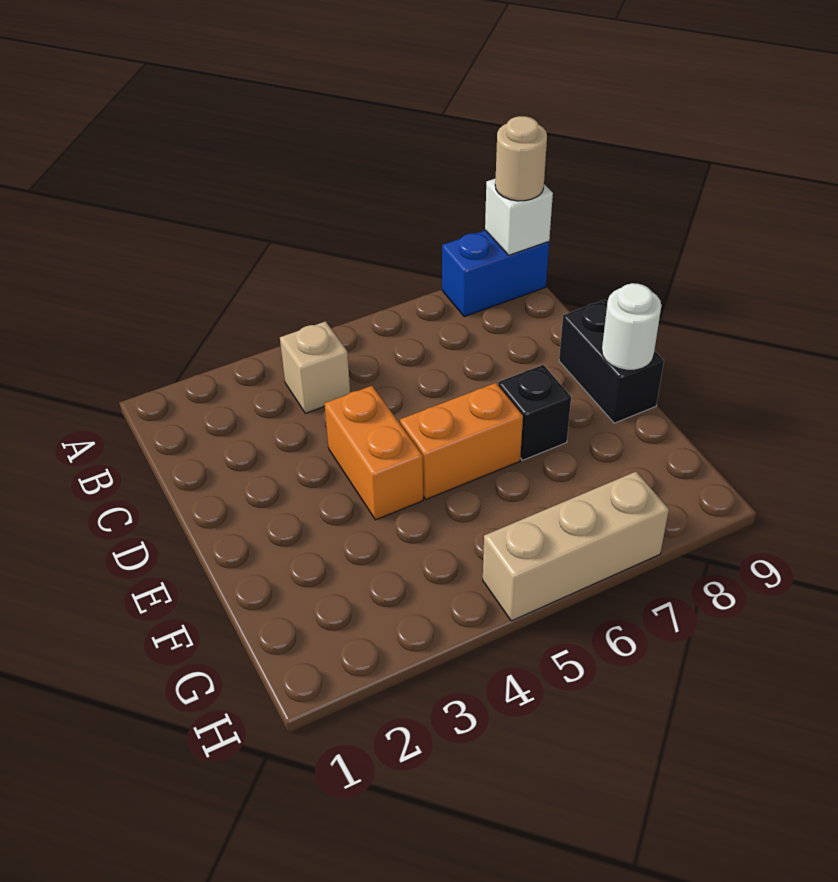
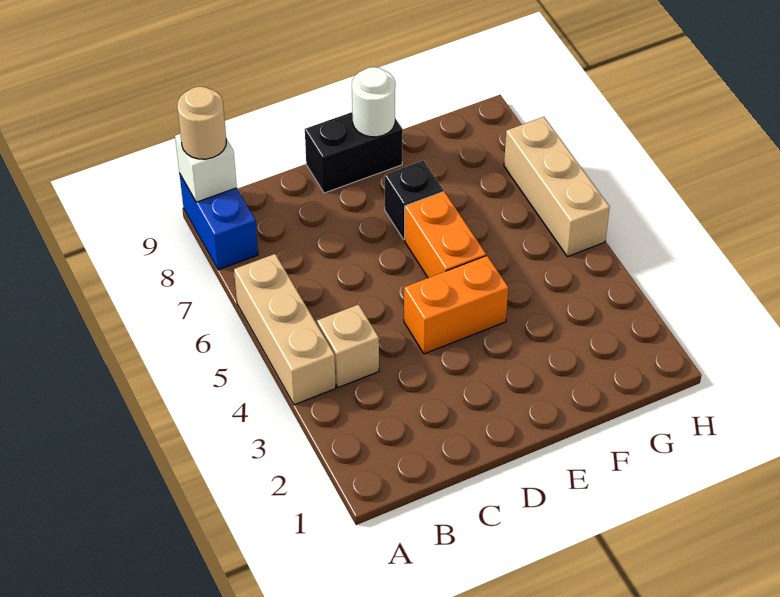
none -> tan 1x3 brick [234,254,336,405]

